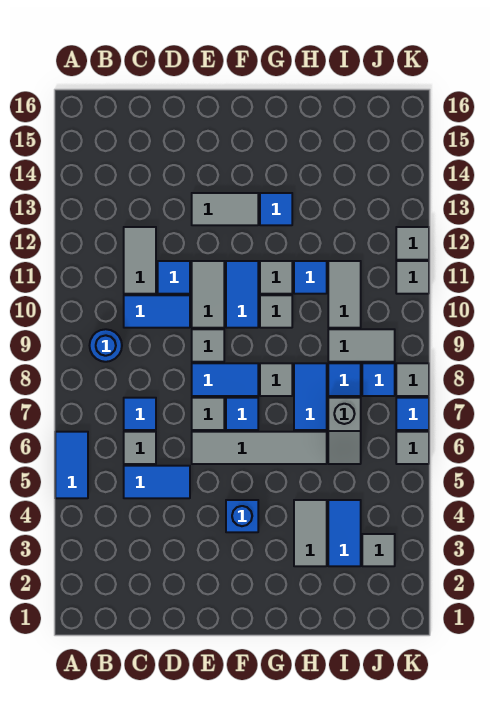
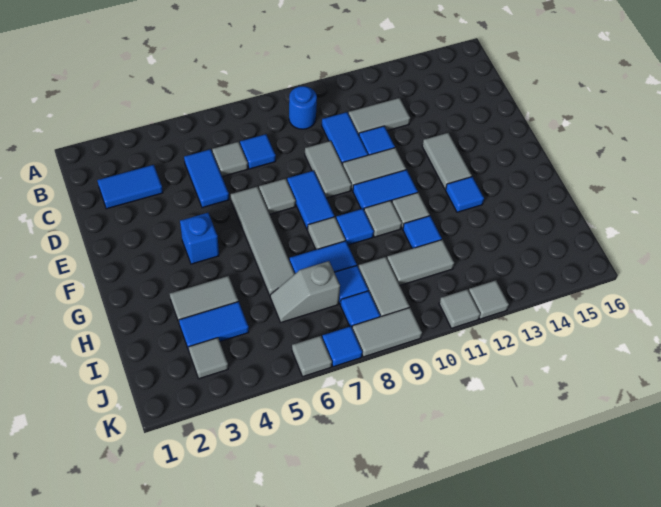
blue 1x2 tile [55,432,88,498] -> blue 1x2 tile moved to [97,165,163,209]
grey 1x1 tile [192,329,224,362] -> grey 1x2 tile [305,141,352,198]
blue 1x1 tile [226,398,258,430] -> blue 1x1 tile moved to [336,209,374,245]
grey 1x1 tile [396,363,429,396] -> grey 1x2 tile [352,308,422,357]

